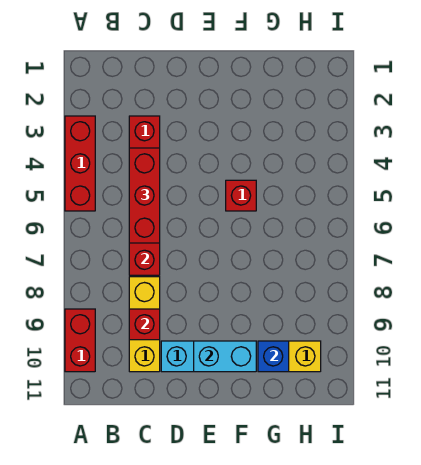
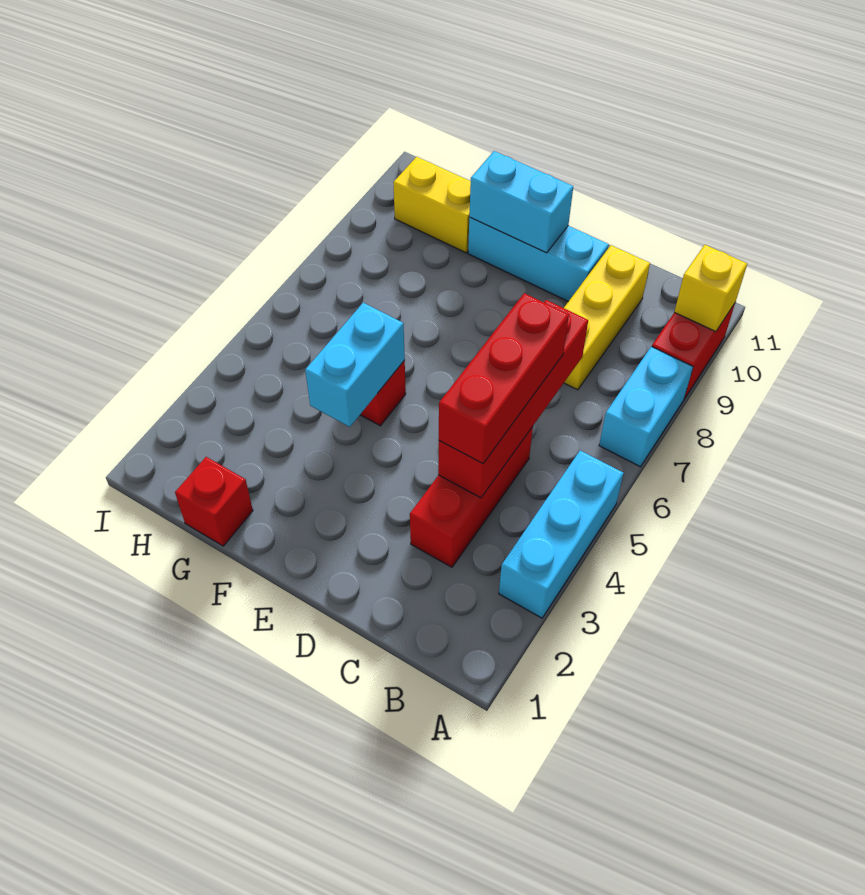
red 1x3 brick [65,116,95,211] -> cyan 1x3 brick [499,451,623,618]
none -> cyan 1x2 brick [599,347,693,467]
none -> yellow 1x1 brick [675,245,747,332]
red 1x1 brick [129,309,160,340] -> red 1x1 brick moved to [175,457,253,546]
none -> cyan 1x2 brick [305,303,405,427]
blue 1x1 brick [258,341,289,372] -> none

